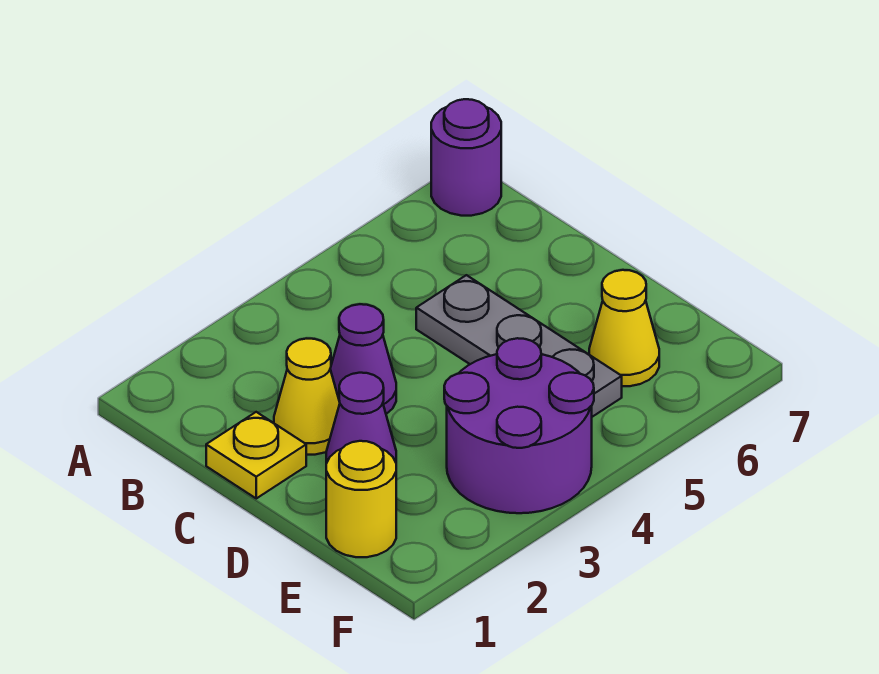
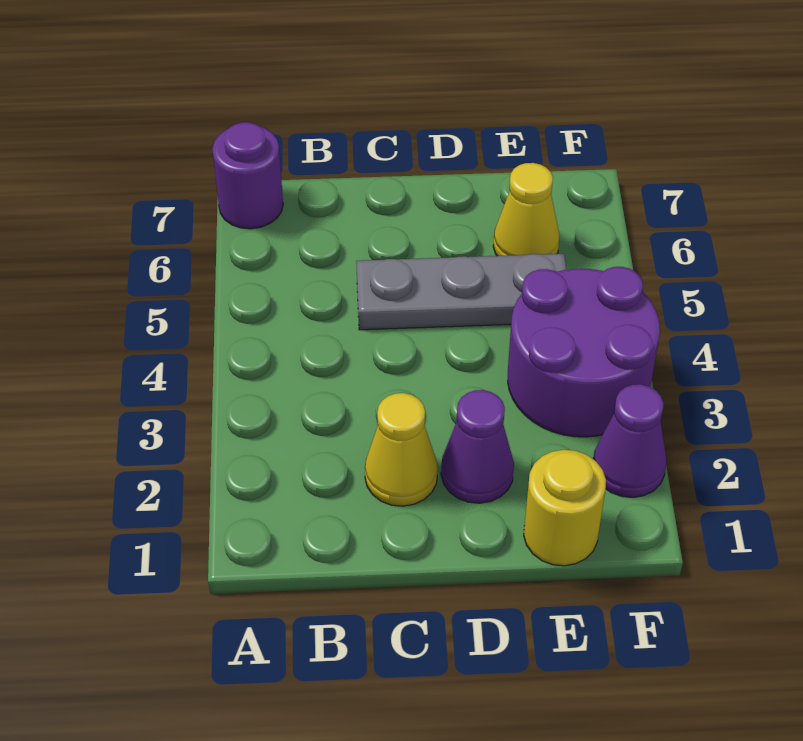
yellow 1x1 plate [206,412,306,498] -> none
purple 1x1 cone [330,304,396,414] -> purple 1x1 cone moved to [593,384,666,497]

